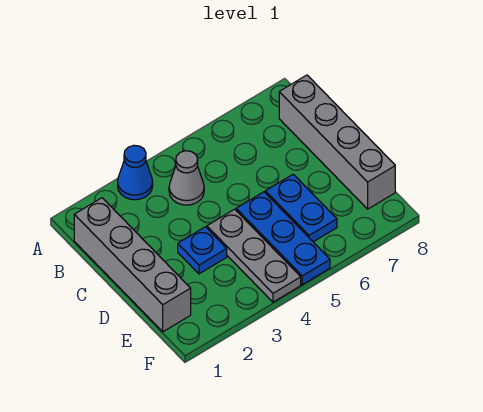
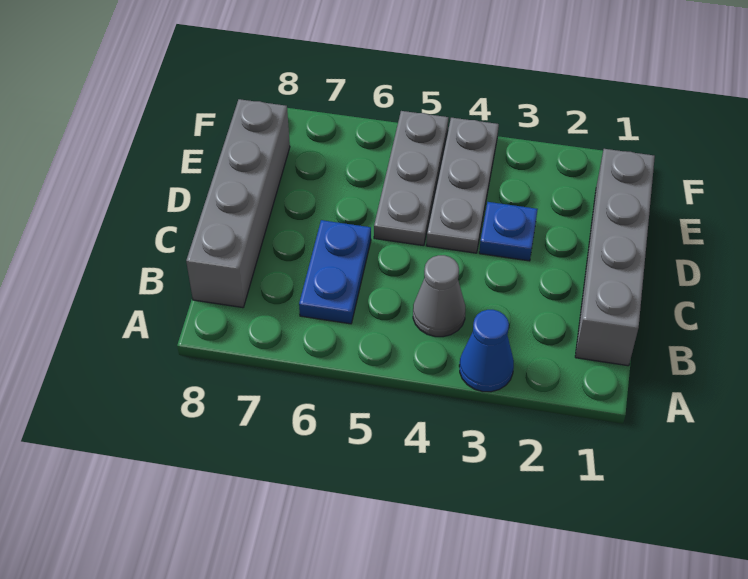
blue 1x3 plate [236,192,330,285] -> grey 1x3 plate [374,111,448,246]
blue 1x2 plate [265,174,337,242] -> blue 1x2 plate moved to [299,220,371,324]

